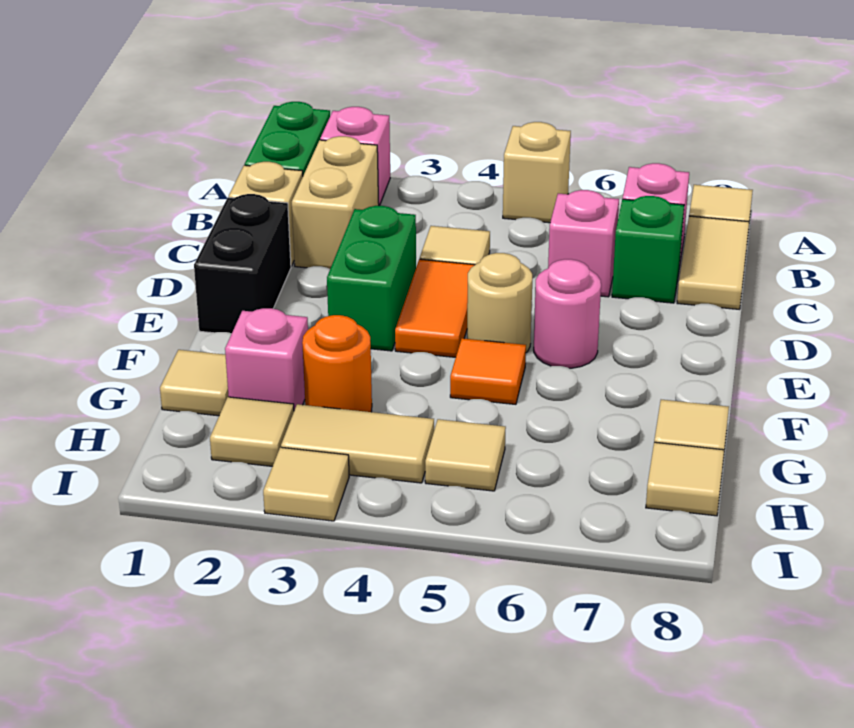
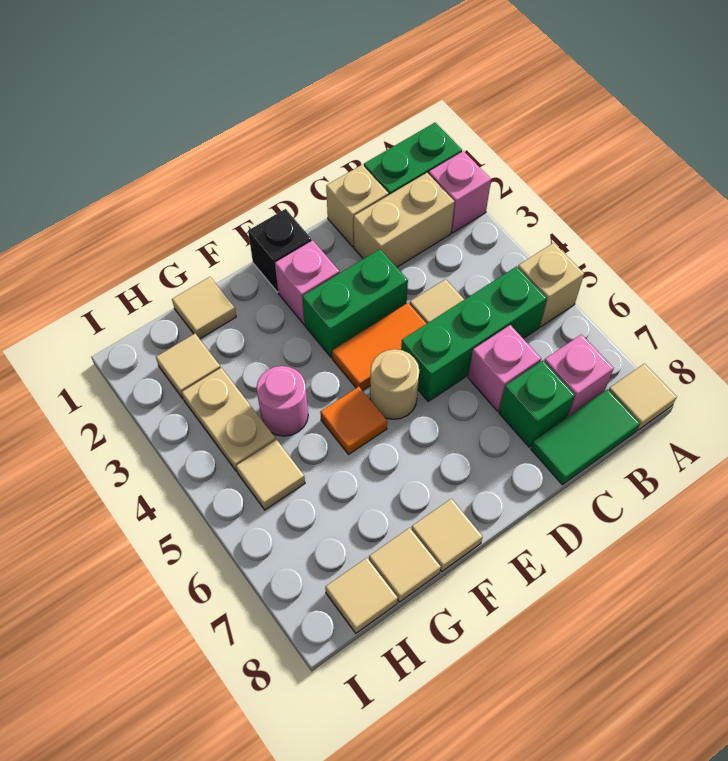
none -> green 1x3 brick [401,266,547,401]
tan 1x2 tile [677,216,749,309] -> green 1x2 tile [531,389,640,485]
black 1x2 brick [194,194,291,333] -> black 1x1 brick [248,209,312,292]
pink 1x1 round brick [534,259,601,368] -> pink 1x1 round brick moved to [256,366,308,436]
pink 1x1 brick [225,308,308,410] -> pink 1x1 brick moved to [275,240,339,324]
orange 1x1 round brick [302,315,372,412] -> none
tan 1x2 tile [281,404,434,483] -> tan 1x2 plate [182,368,276,472]
tan 1x1 tile [263,447,349,521] -> tan 1x1 tile moved to [411,499,483,571]

